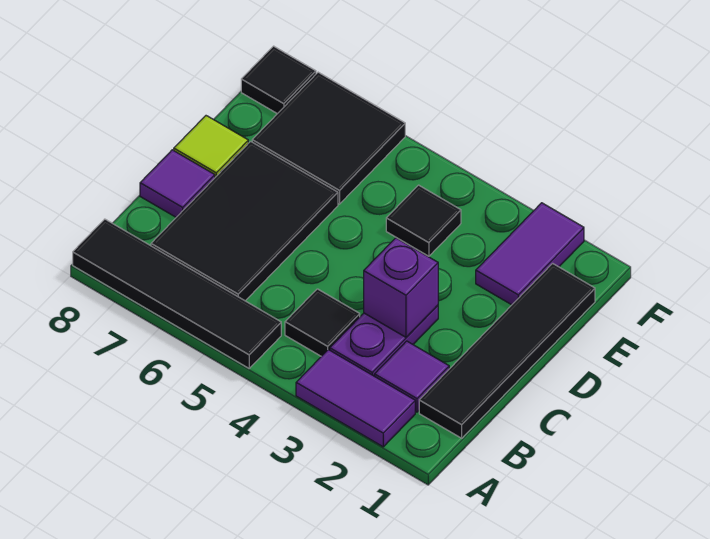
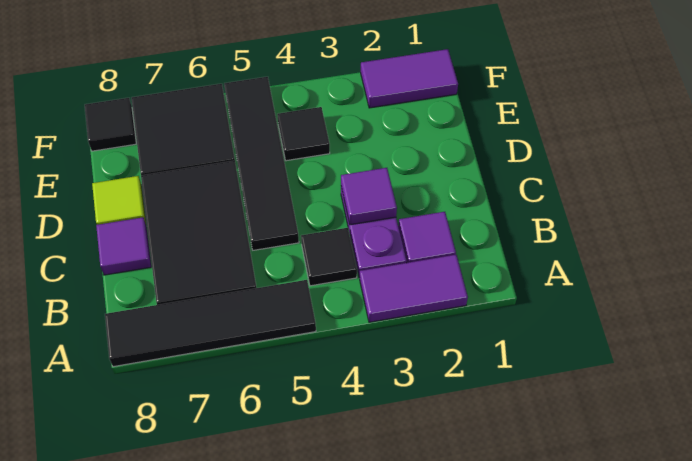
black 1x4 tile [419,263,595,438] -> black 1x4 tile moved to [224,77,299,250]
purple 1x1 brick [364,238,438,337] -> purple 1x1 tile [341,168,397,225]
purple 1x2 tile [476,203,584,305] -> purple 1x2 tile turned to [361,49,458,108]

